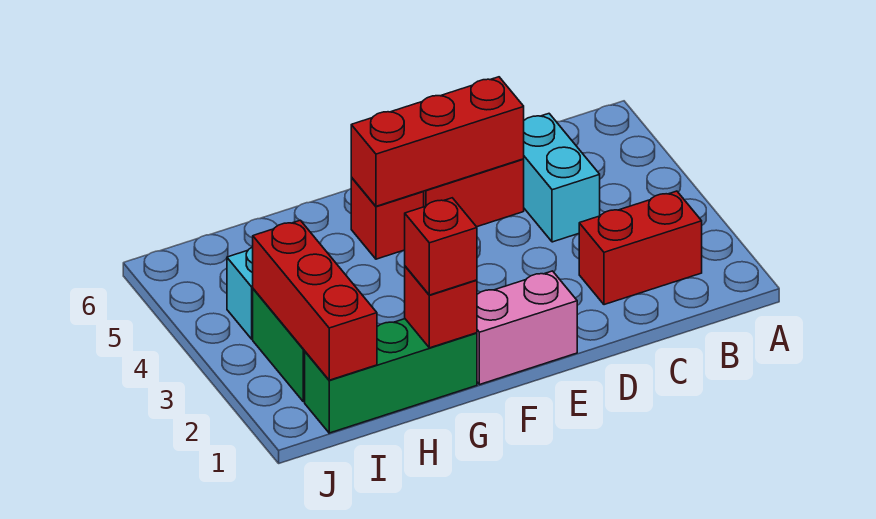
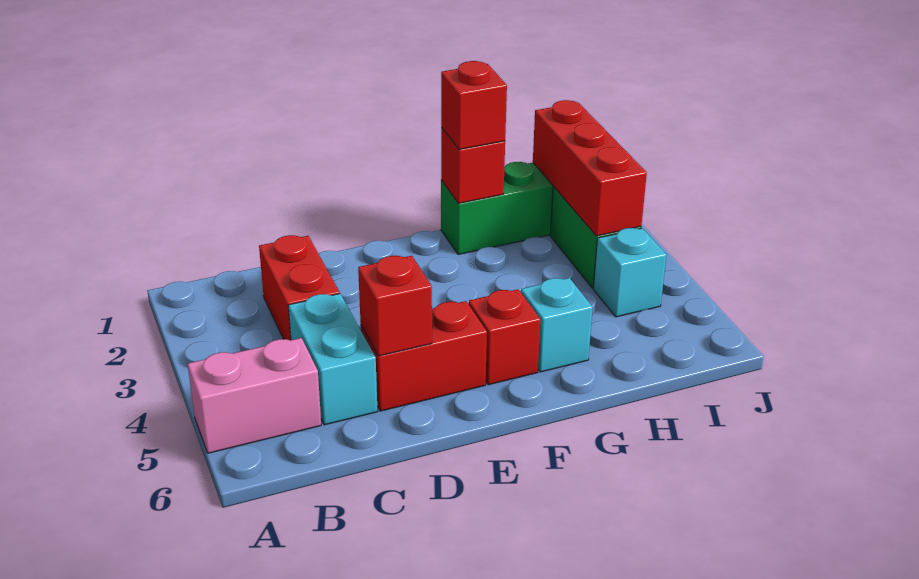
red 1x2 brick [579,191,702,305] -> red 1x2 brick turned to [259,235,340,340]
red 1x3 brick [351,77,524,206] -> red 1x1 brick [358,256,432,356]
pink 1x2 brick [477,271,577,385] -> pink 1x2 brick moved to [188,338,321,453]
none -> cyan 1x1 brick [521,278,593,372]

